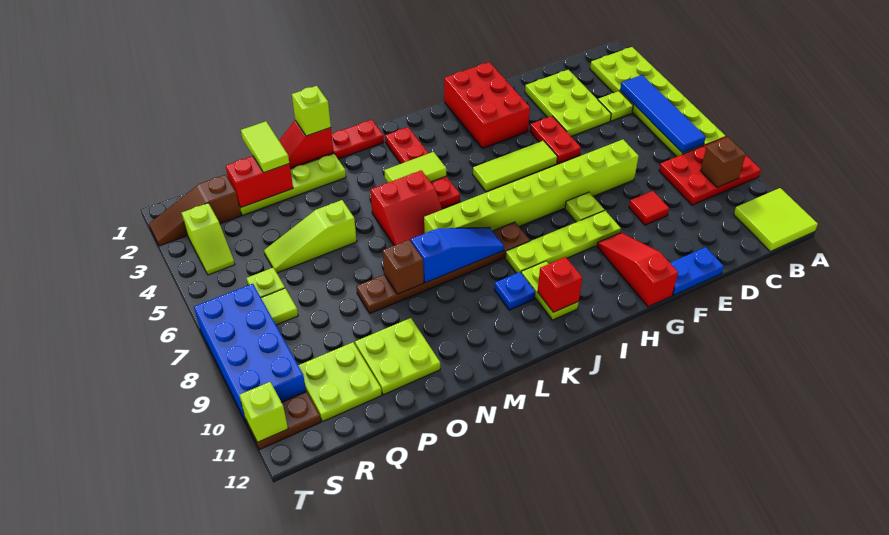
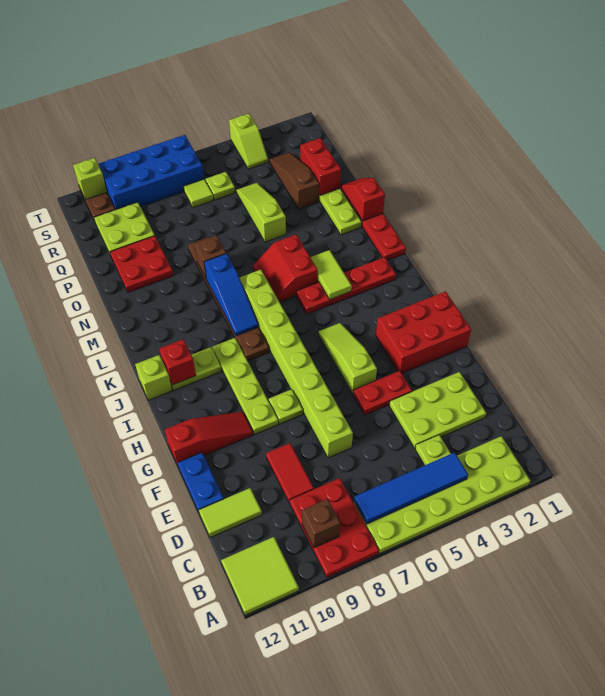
red 1x1 tile [629,191,669,225] -> red 1x2 tile [266,443,314,503]
lime 1x3 tile [473,141,557,192] -> lime 1x3 slope [318,323,377,394]
blue 1x1 plate [494,272,535,310] -> none
lime 1x1 brick [292,86,331,136] -> lime 1x1 brick moved to [135,355,172,400]
lime 2x2 plate [355,318,440,395] -> red 2x2 plate [110,236,173,292]
lime 1x2 tile [241,121,289,173] -> lime 1x2 tile moved to [199,488,262,538]
brown 1x3 slope [149,175,241,246] -> brown 1x3 slope moved to [270,152,319,209]
lime 1x2 slope [182,203,235,275] -> lime 1x2 slope turned to [229,114,268,169]

